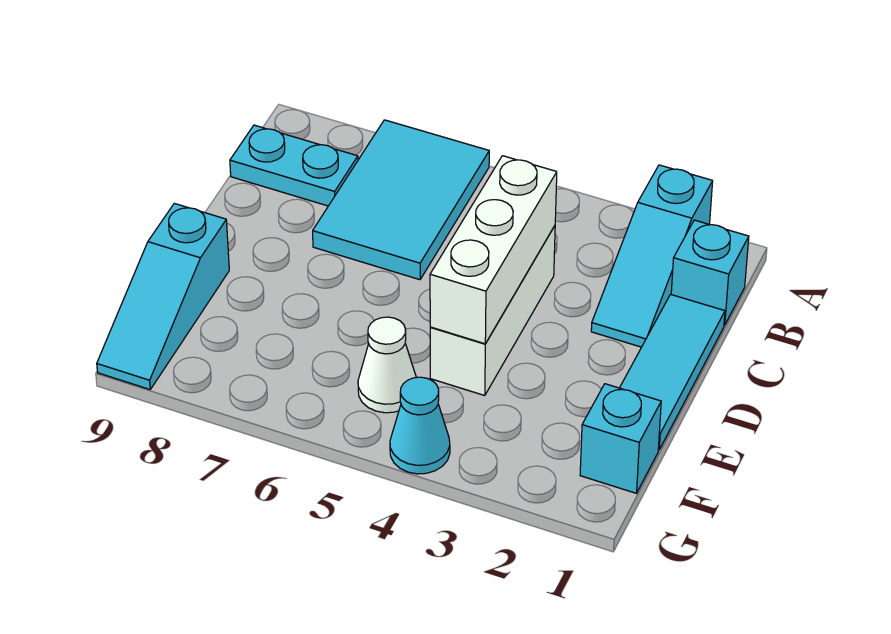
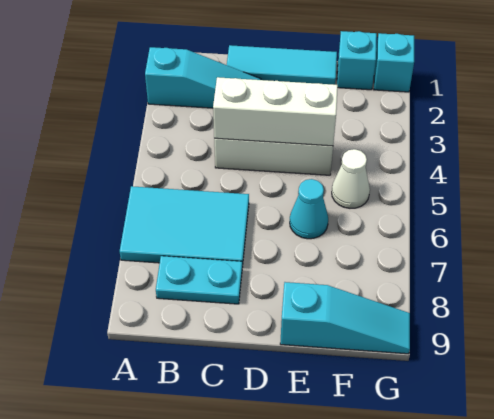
cyan 1x1 brick [671,220,749,325] -> cyan 1x1 brick moved to [374,33,414,92]
cyan 1x2 plate [230,125,358,206] -> cyan 1x2 plate turned to [156,256,242,304]
cyan 1x1 cone [390,377,450,474] -> cyan 1x1 cone moved to [290,179,328,239]

